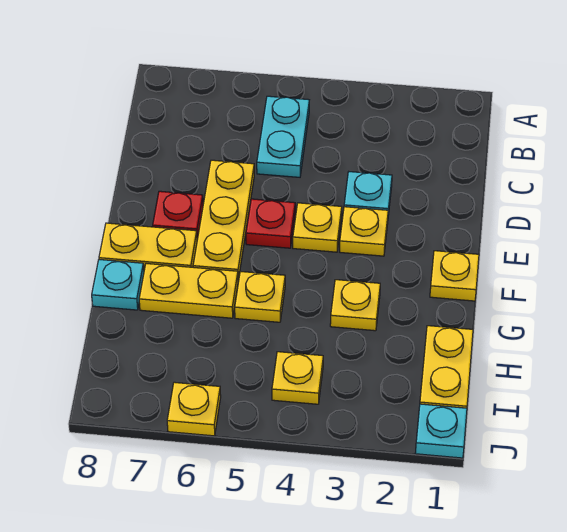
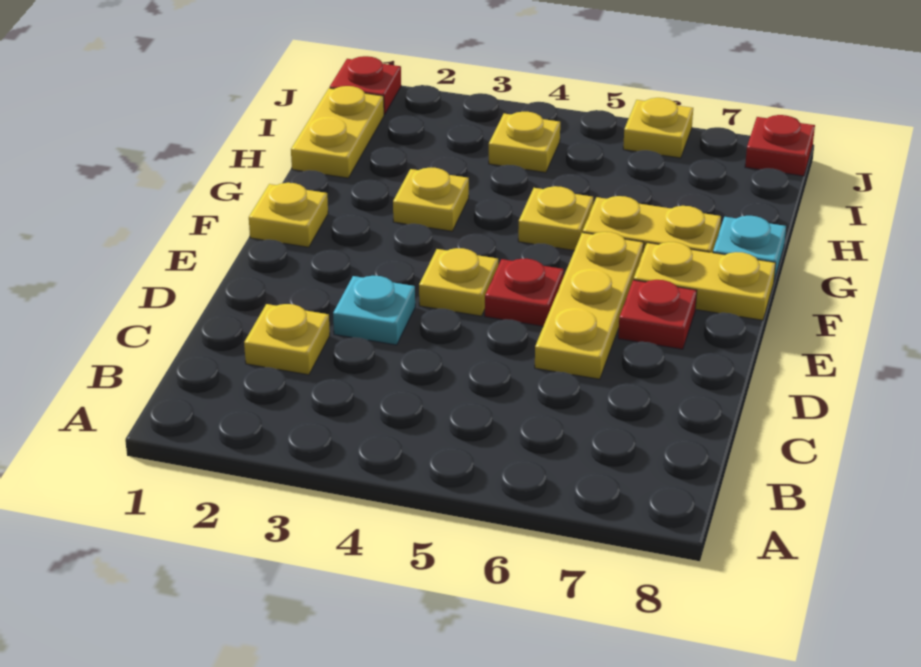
cyan 1x2 plate [257,96,309,177] -> none
yellow 1x1 plate [340,207,388,256] -> yellow 1x1 plate moved to [244,304,330,375]
cyan 1x1 plate [415,404,467,458] -> red 1x1 plate [330,56,401,115]
none -> red 1x1 plate [745,115,815,176]

